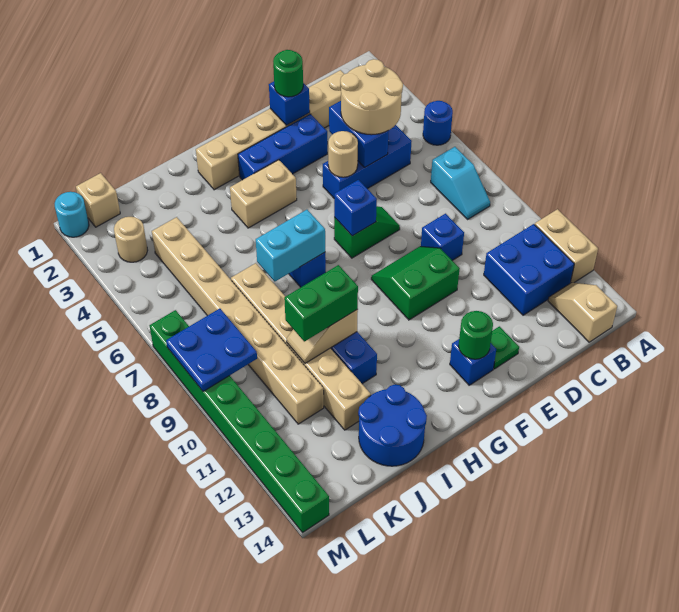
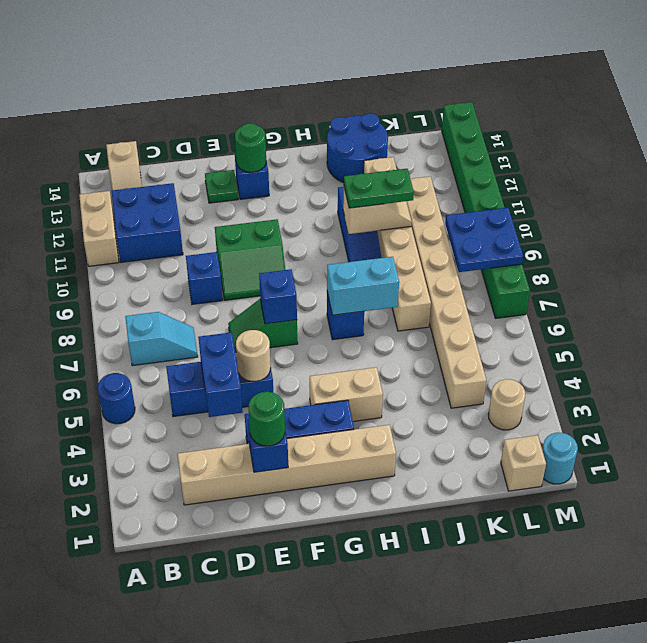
cyan 1x2 slope [431,147,490,219] -> cyan 1x2 slope turned to [125,312,198,366]
tan 2x2 round brick [340,59,403,135] -> none
green 1x2 brick [284,265,358,341] -> green 1x2 plate [344,169,414,208]

